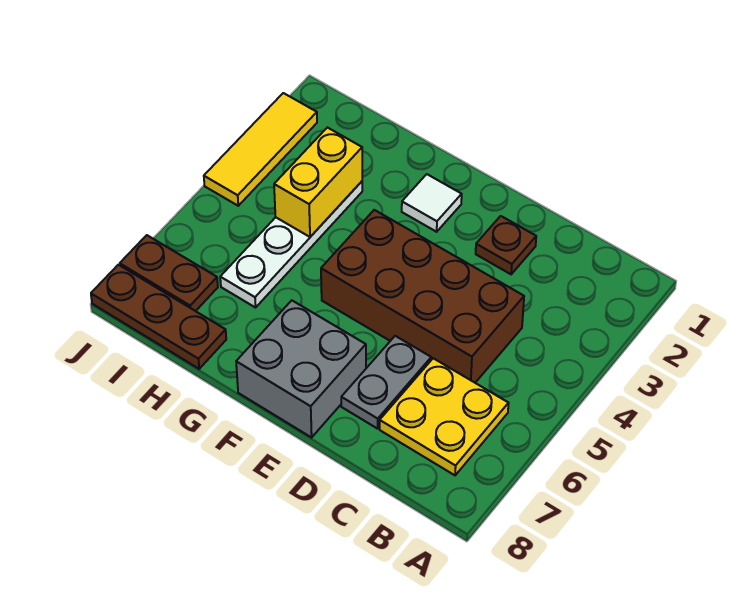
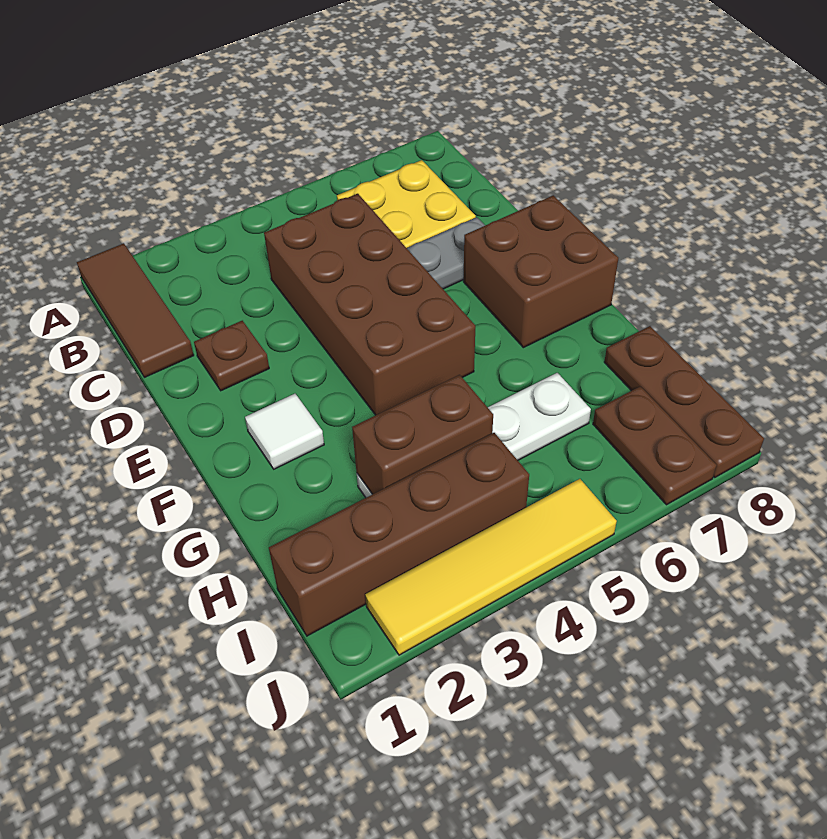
none -> brown 1x3 tile [77,243,194,377]
grey 2x2 brick [236,300,366,437] -> brown 2x2 brick [464,195,618,348]
yellow 1x2 brick [274,127,362,237] -> brown 1x2 brick [352,375,493,494]
none -> brown 1x4 brick [269,433,529,636]
yellow 1x3 tile [204,93,317,206] -> yellow 1x4 tile [365,479,617,655]

